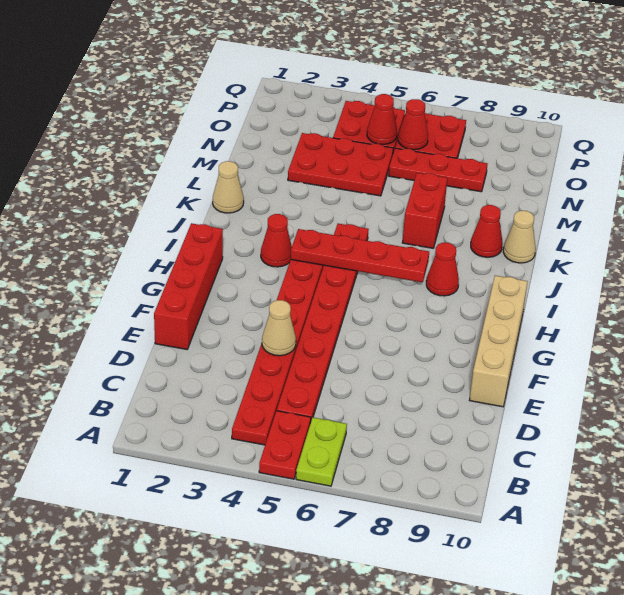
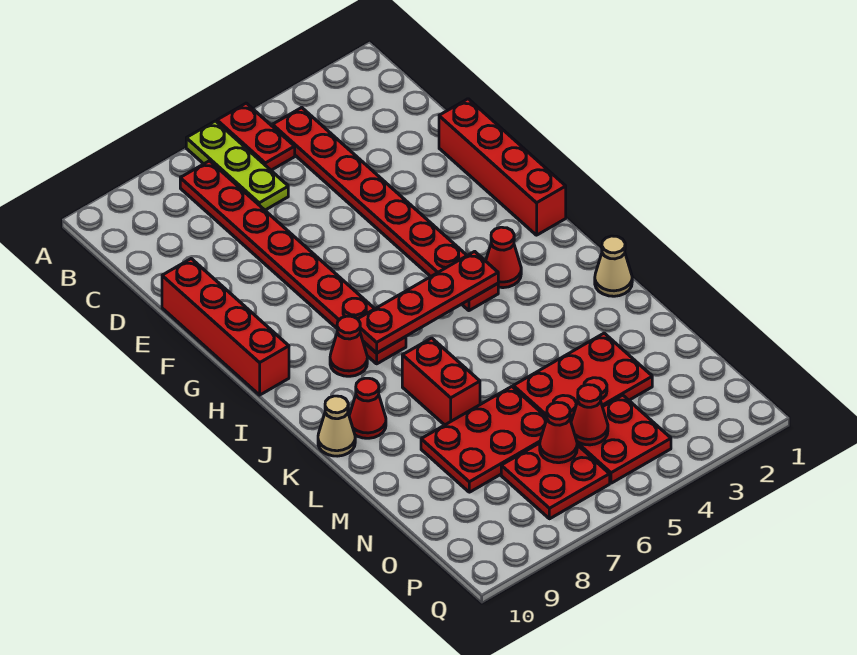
lime 1x2 plate [296,418,347,486] -> lime 1x3 plate [186,121,288,210]
red 1x8 plate [277,224,369,423] -> red 1x8 plate moved to [180,161,406,364]
tan 1x1 cone [262,300,296,356] -> none
tan 1x4 brick [470,276,528,407] -> red 1x4 brick [162,259,289,395]
red 1x3 plate [389,148,487,192] -> red 2x3 plate [421,387,547,492]

